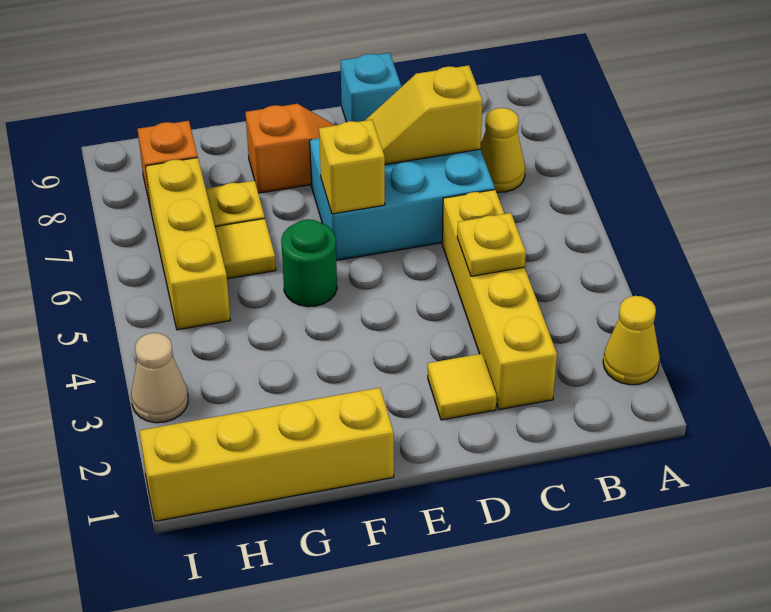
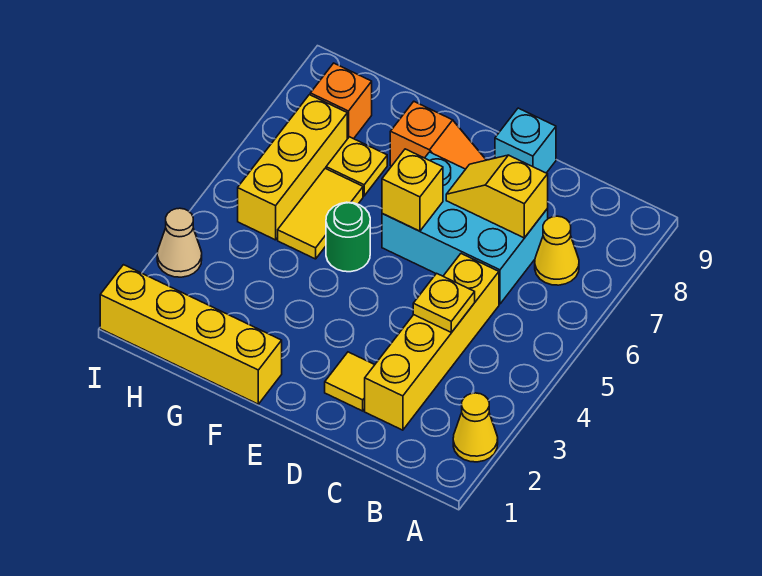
yellow 1x1 tile [215,218,276,279] -> yellow 1x2 tile [278,168,363,259]

